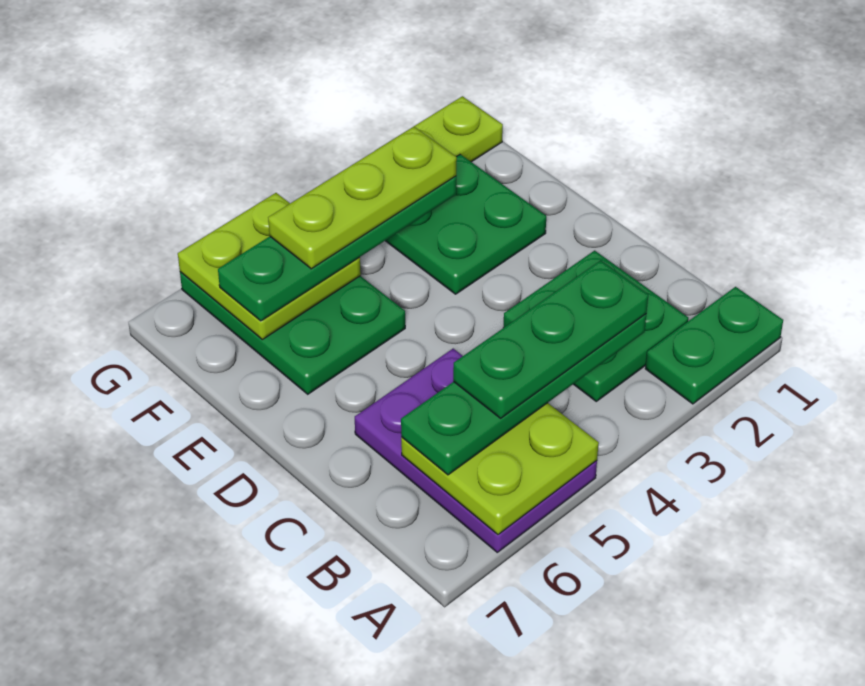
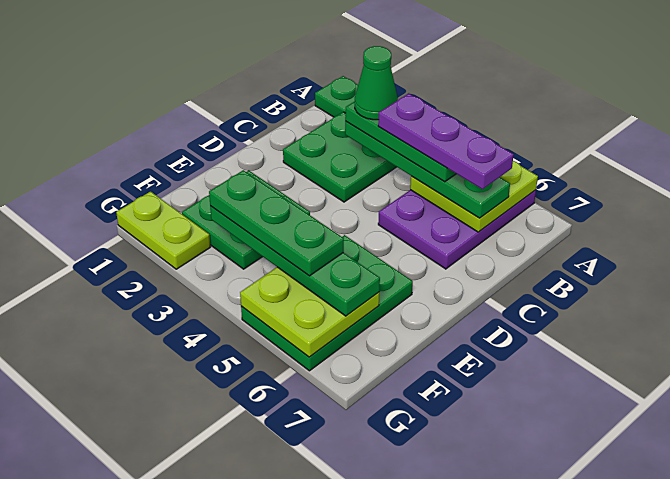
none -> green 1x1 cone [355,46,398,120]
none -> purple 1x3 plate [378,93,514,189]
lime 1x3 plate [268,127,457,269] -> green 1x3 plate [209,170,344,276]

